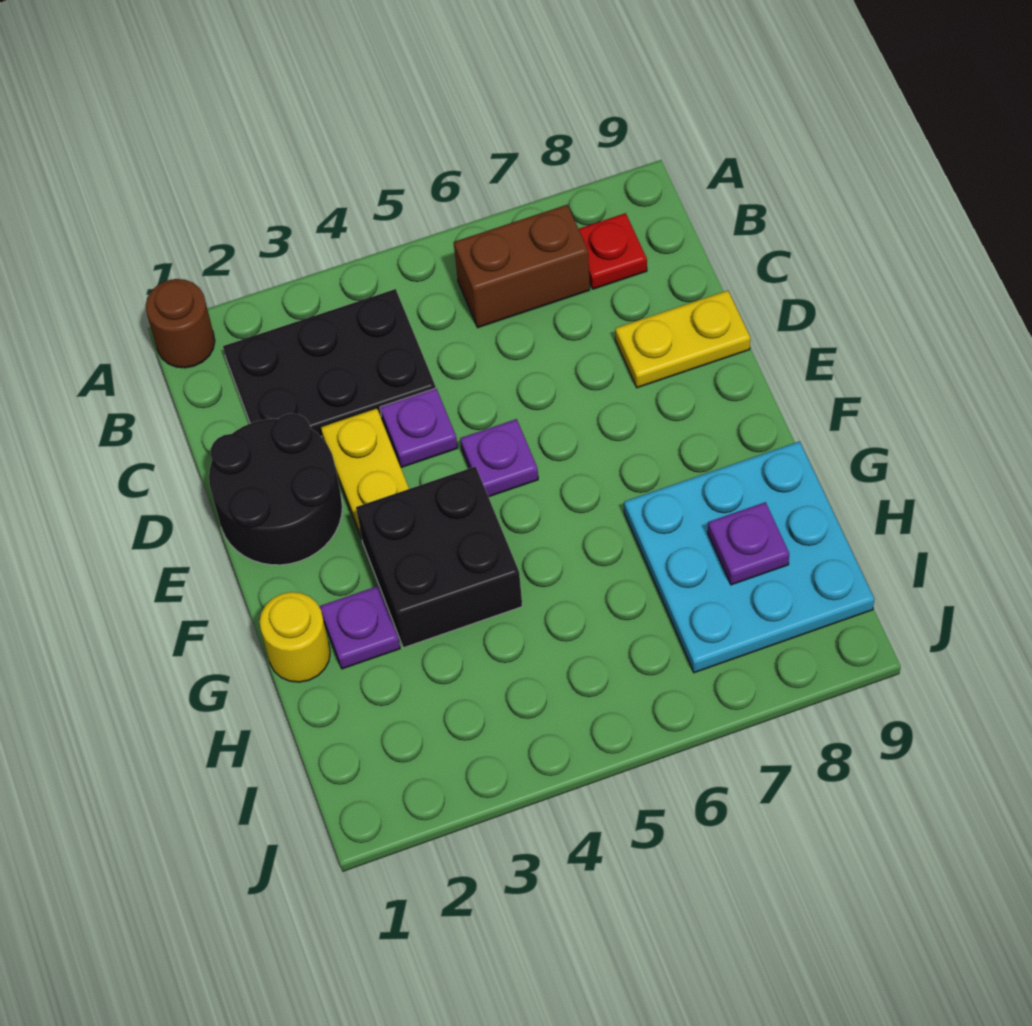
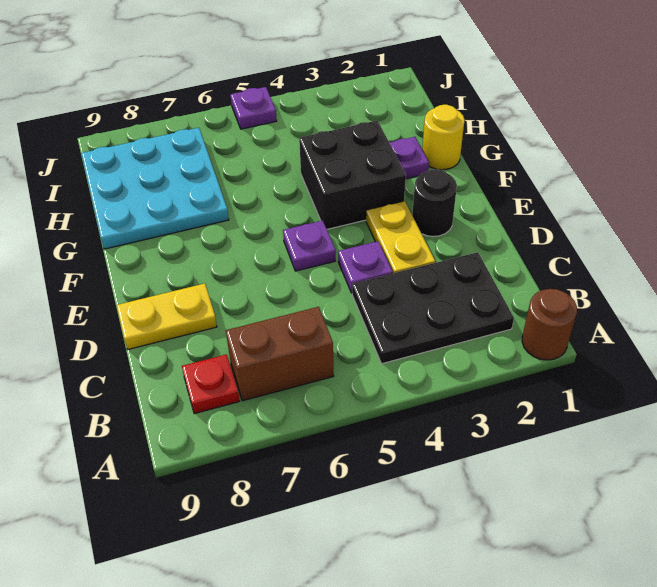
black 2x2 round brick [209,414,342,565] -> black 1x1 round brick [412,169,457,237]
purple 1x1 plate [708,502,789,585] -> purple 1x1 plate moved to [231,87,277,129]

